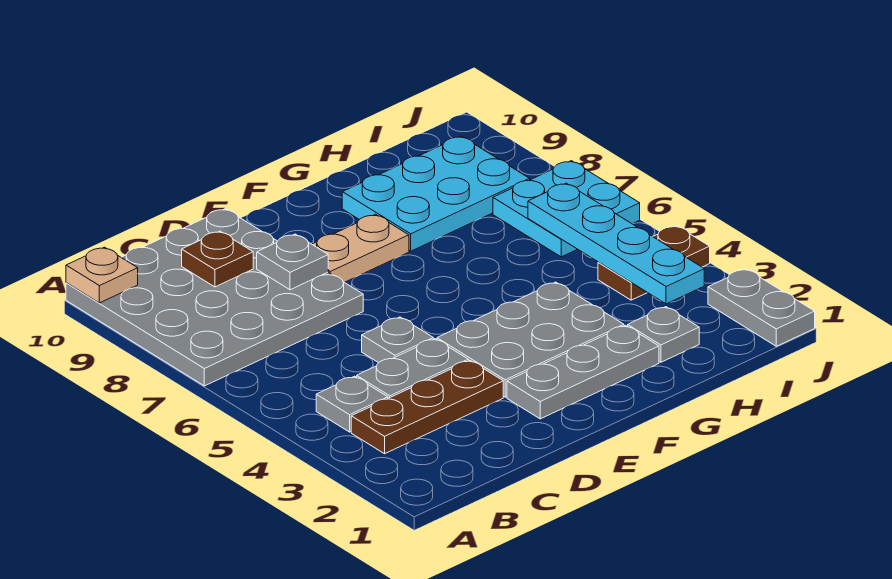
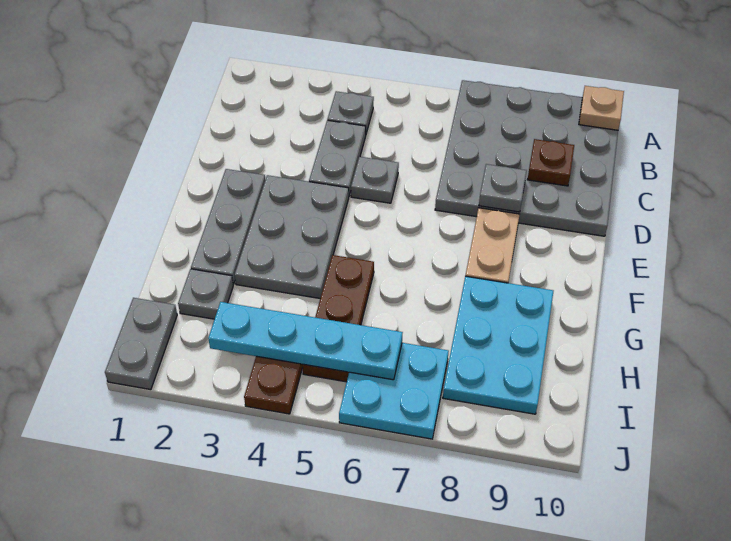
brown 1x3 plate [351,360,503,454] -> brown 1x3 plate moved to [302,255,374,382]
grey 1x2 plate [708,269,815,346] -> grey 1x2 plate turned to [105,298,177,390]

